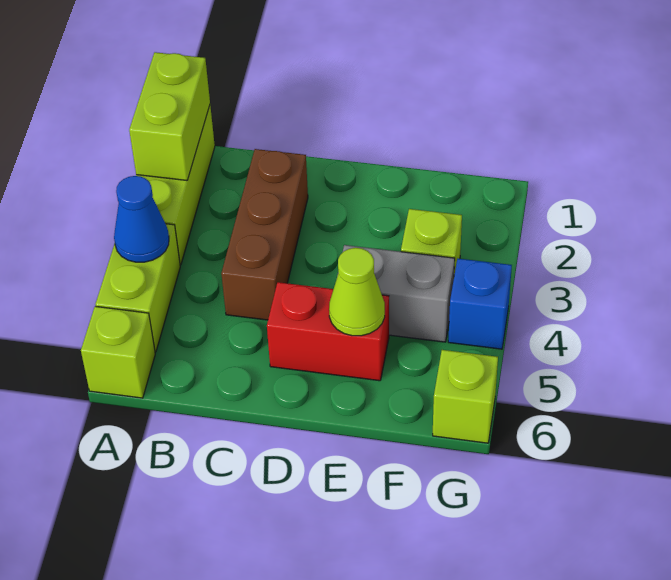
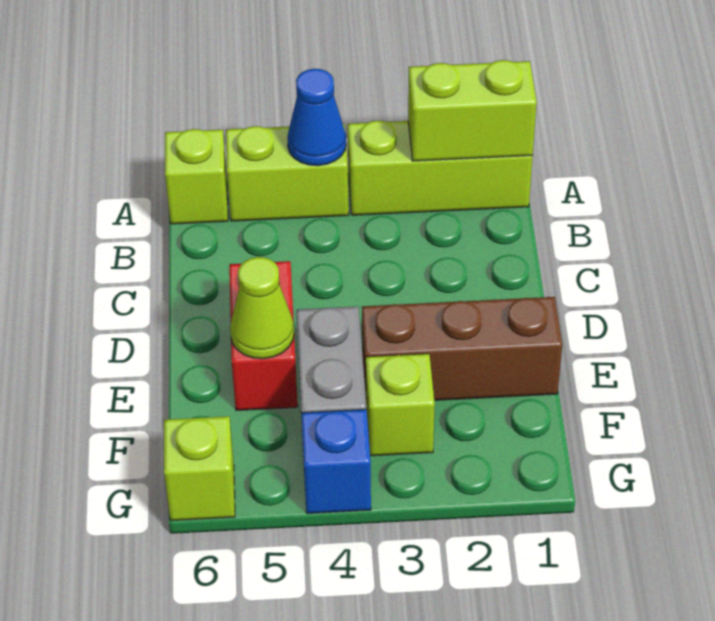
brown 1x3 brick [221,149,308,320] -> brown 1x3 brick moved to [362,297,562,400]

